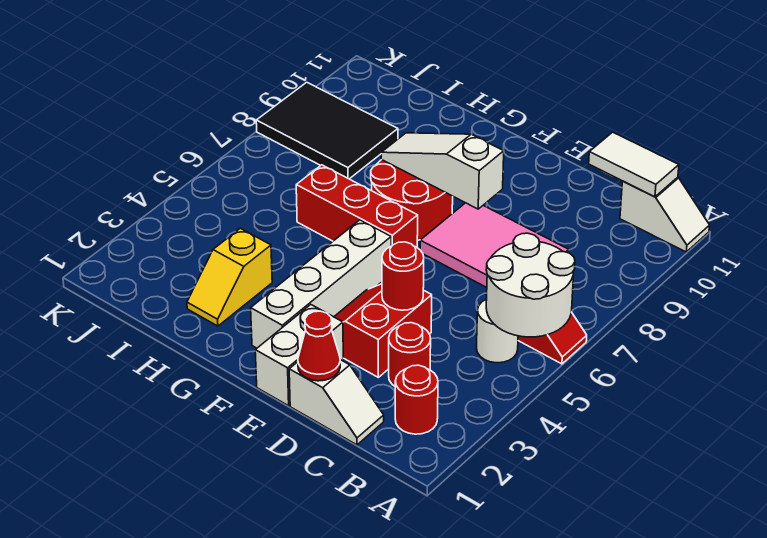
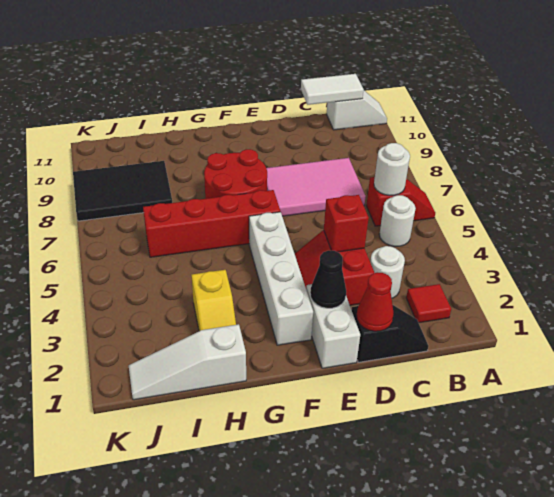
white 2x2 round brick [486,233,575,337] -> white 1x1 round brick [374,143,410,195]
red 1x1 round brick [395,365,438,434] -> red 1x1 tile [406,284,451,323]
white 1x2 slope [289,360,384,445] -> black 1x2 slope [352,305,428,362]
red 1x1 round brick [389,323,431,386] -> white 1x1 round brick [370,246,405,298]
red 1x1 round brick [382,242,424,310] -> red 1x1 brick [324,195,369,252]
none -> black 1x1 cone [310,250,346,308]
white 1x3 slope [381,133,504,209] -> white 1x3 slope moved to [129,324,246,400]
red 1x3 brick [296,165,418,247] -> red 1x4 brick [143,190,280,257]

